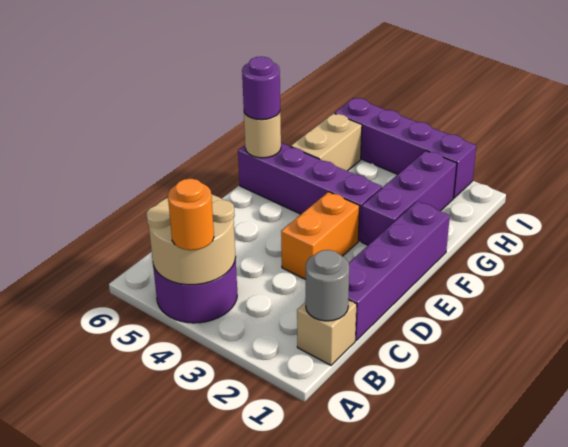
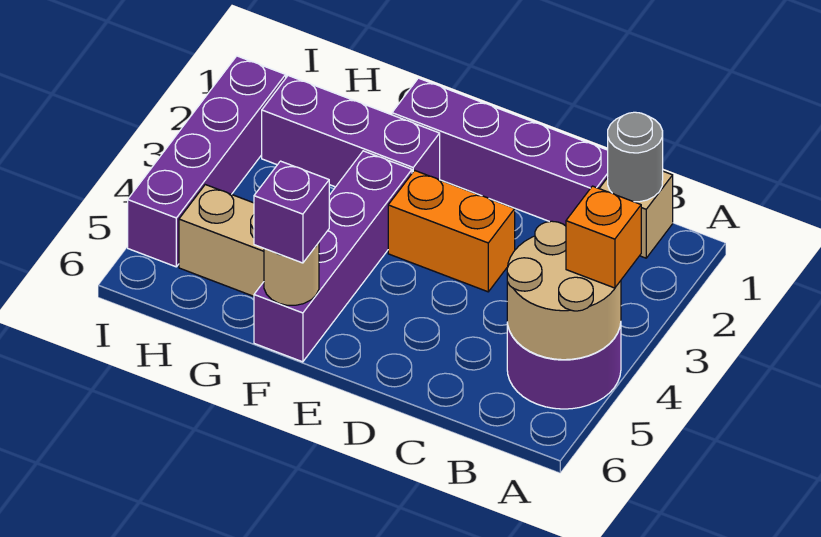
orange 1x1 round brick [168,179,214,250] -> orange 1x1 brick [566,186,641,288]
purple 1x1 round brick [242,57,280,120] -> purple 1x1 brick [254,161,329,263]

